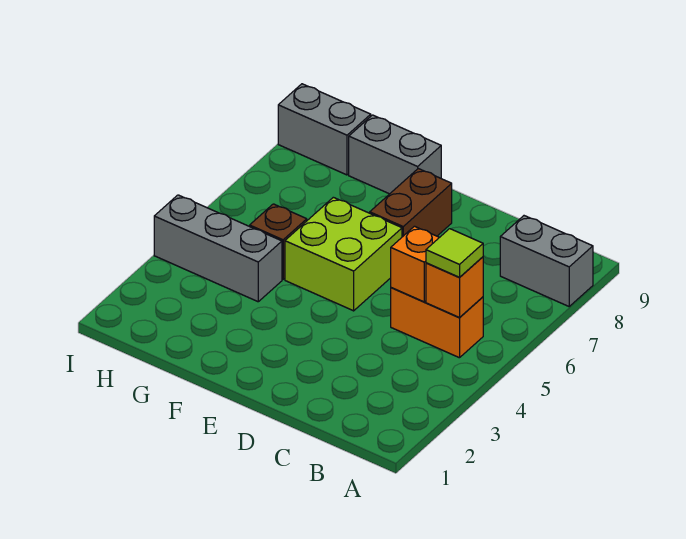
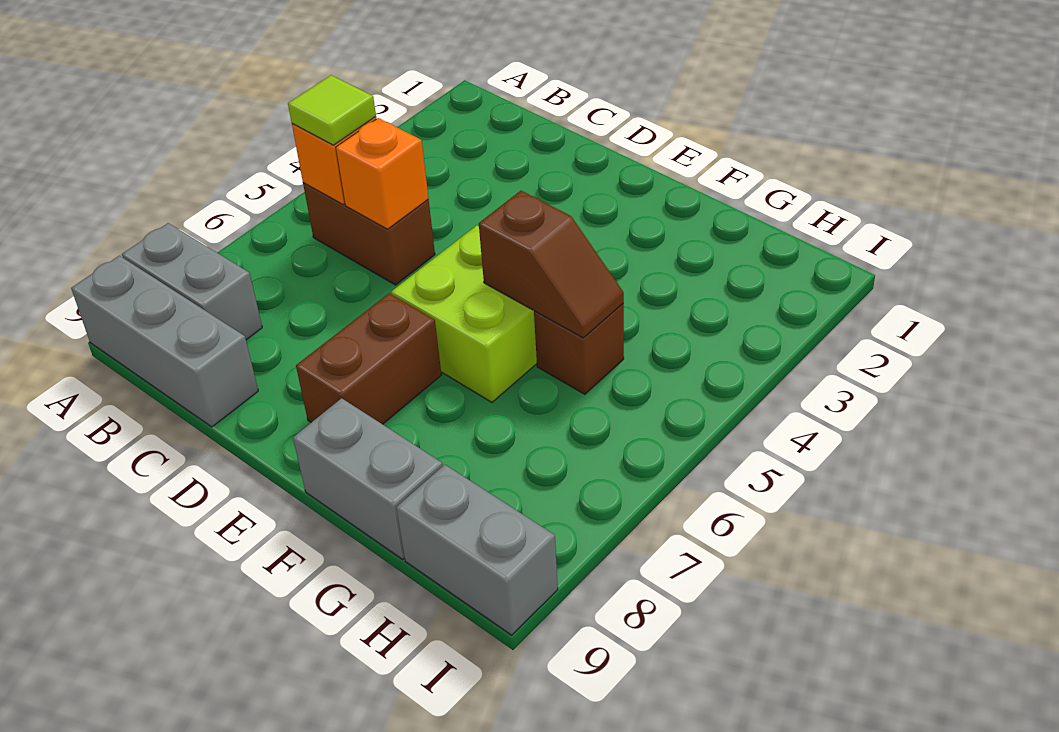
orange 1x2 brick [391,288,483,358] -> brown 1x2 brick [303,183,435,285]
none -> brown 1x2 slope [479,191,624,338]
grey 1x3 brick [154,195,282,302] -> grey 1x3 brick moved to [71,256,258,427]

